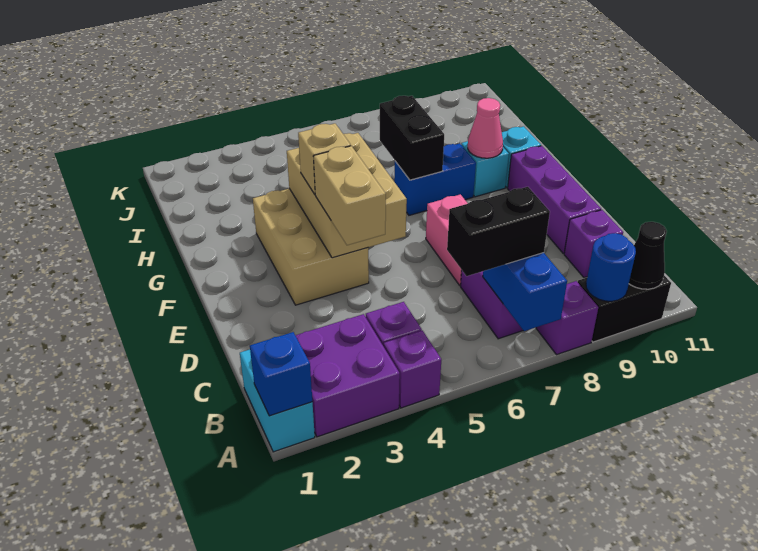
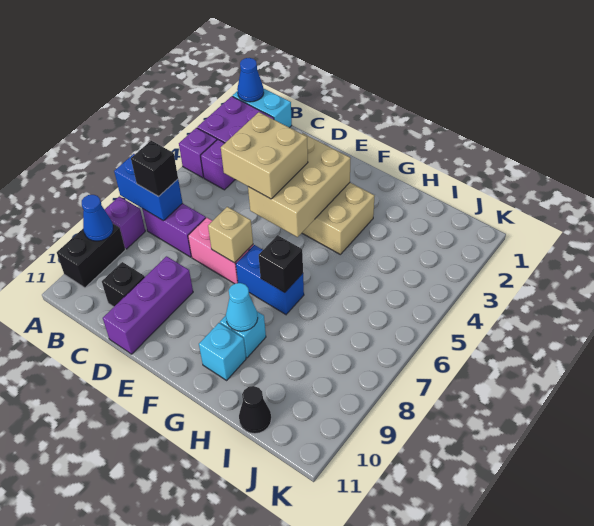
blue 1x1 brick [250,332,312,416] -> blue 1x1 cone [237,58,264,102]
blue 1x1 round brick [586,233,636,301] -> blue 1x1 cone [82,195,113,241]
black 1x1 cone [629,222,667,289] -> black 1x1 cone moved to [239,386,271,434]
black 1x2 brick [447,187,550,276] -> black 1x1 brick [131,141,178,197]
purple 1x1 brick [564,210,623,278] -> black 1x1 brick [102,262,145,307]
tan 1x2 brick [313,146,386,245] -> tan 2x2 brick [221,112,308,199]
purple 1x3 brick [508,146,601,253] -> purple 1x3 brick turned to [103,256,193,354]
tan 2x3 brick [287,133,407,258] -> tan 2x3 brick turned to [248,133,351,237]
tan 1x1 brick [298,123,351,194] -> tan 1x1 brick moved to [208,207,253,263]
blue 1x2 brick [394,143,476,215] -> blue 1x2 brick turned to [236,245,304,314]
black 1x2 brick [380,96,444,180] -> black 1x1 brick [259,235,303,292]
pink 1x1 cone [468,98,503,158] -> cyan 1x1 cone [226,283,258,331]

